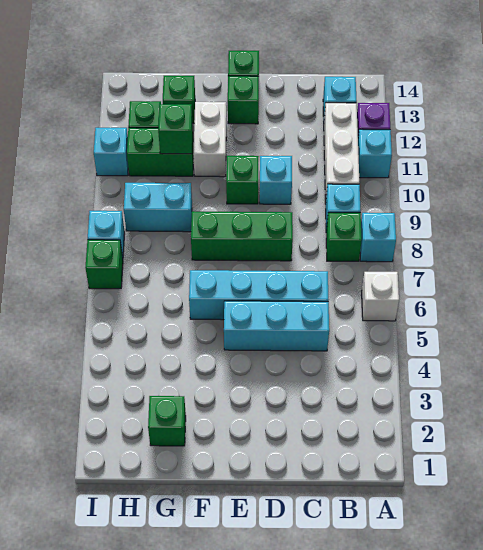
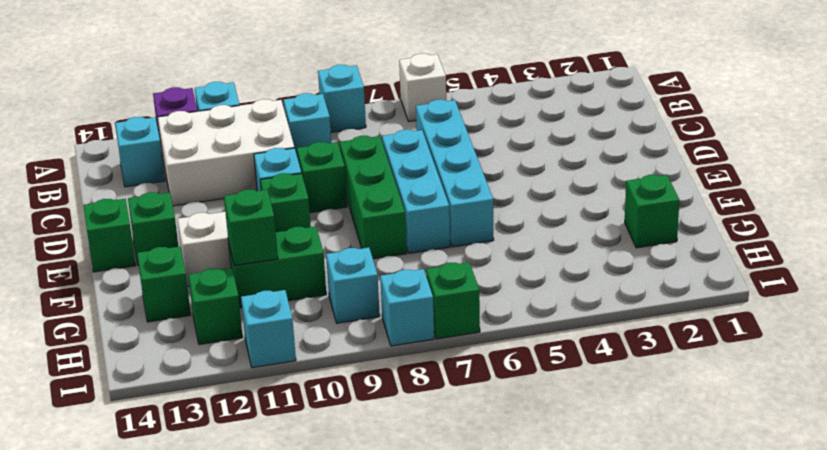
green 1x1 brick [326,213,362,261] -> green 1x1 brick moved to [297,142,347,213]
white 1x3 brick [324,103,360,204] -> white 2x3 brick [158,99,294,206]
cyan 1x3 brick [224,301,329,351] -> cyan 1x3 brick moved to [382,130,450,253]
cyan 1x2 brick [124,183,192,232] -> cyan 1x1 brick [326,248,380,323]
green 1x2 brick [127,128,194,176] -> green 1x2 brick turned to [229,226,326,308]

